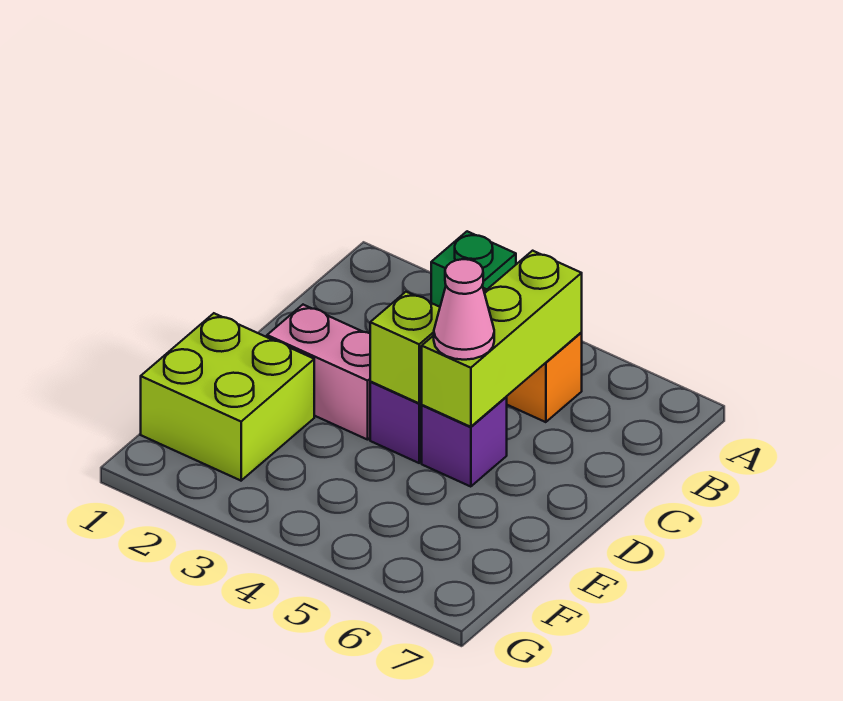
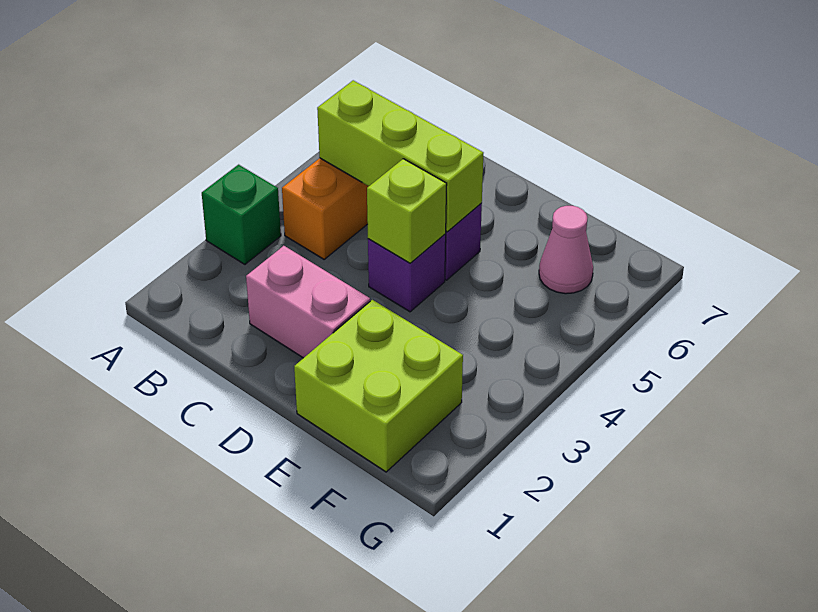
pink 1x2 brick [267,305,371,440] -> pink 1x2 brick turned to [246,246,370,358]
pink 1x1 cone [434,259,494,360] -> pink 1x1 cone moved to [539,206,593,294]

